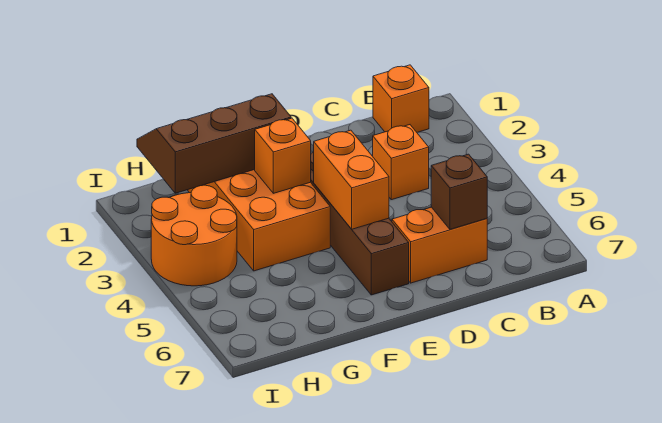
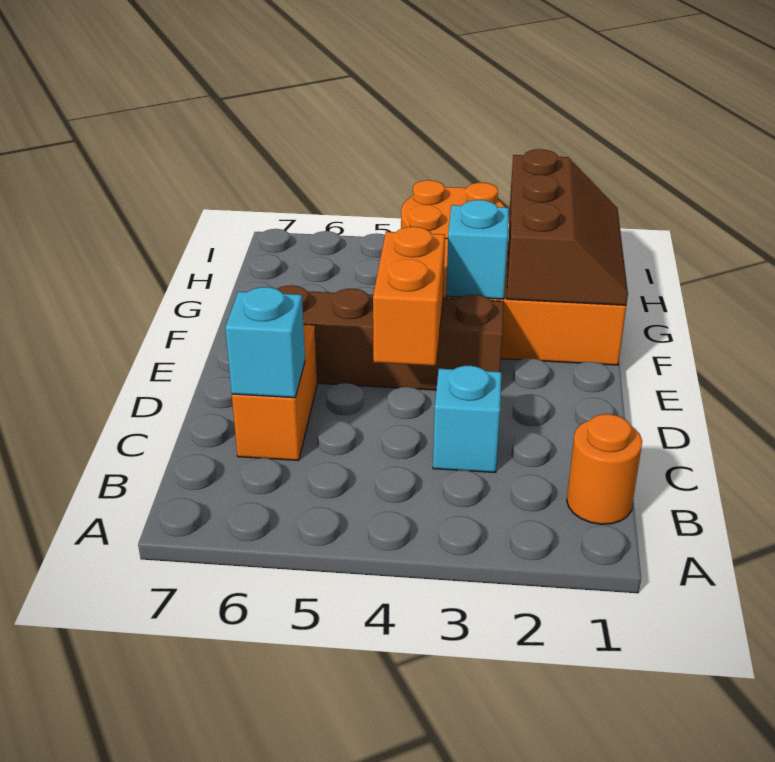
orange 1x1 brick [373,65,429,132] -> orange 1x1 round brick [567,414,642,524]
orange 1x1 brick [373,125,429,200] -> cyan 1x1 brick [433,366,501,473]
brown 1x1 brick [431,154,487,229] -> cyan 1x1 brick [225,287,305,398]
orange 1x2 brick [314,130,389,229] -> orange 1x2 brick turned to [373,227,445,366]
orange 1x1 brick [255,118,311,193] -> cyan 1x1 brick [446,200,509,299]

